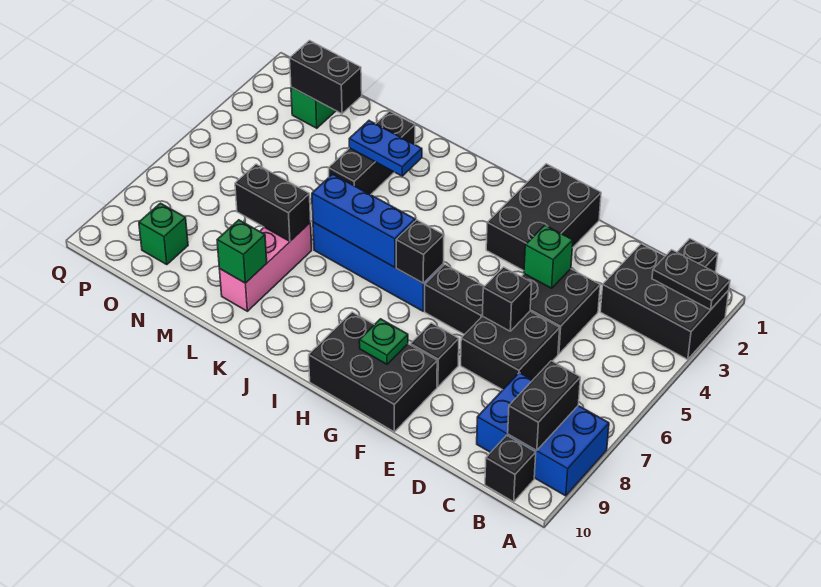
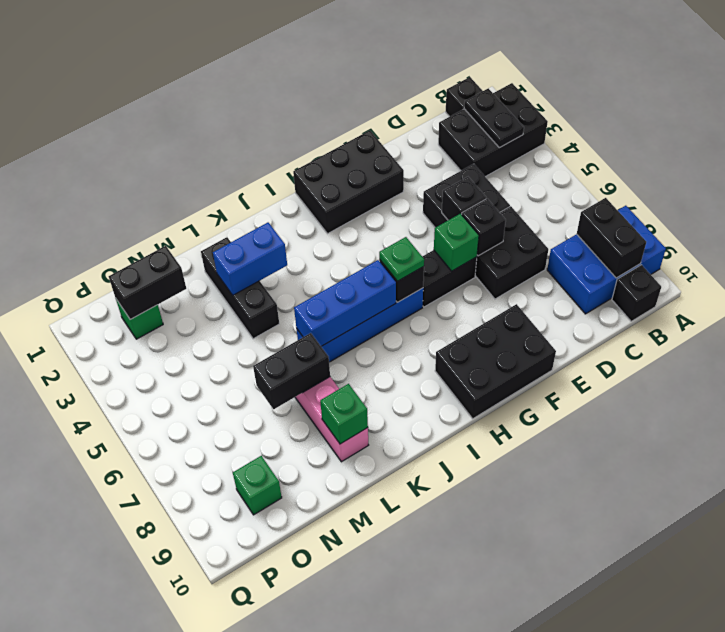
black 1x2 plate [652,250,730,310] -> black 1x2 plate turned to [464,88,524,148]
green 1x1 brick [524,225,573,288] -> green 1x1 brick moved to [434,214,479,271]
black 2x3 brick [486,164,601,271] -> black 2x3 brick turned to [293,131,404,234]
black 1x1 brick [411,323,459,387] -> black 1x1 brick moved to [442,177,486,220]
green 1x1 plate [359,319,408,364] -> green 1x1 plate moved to [379,237,424,281]
blue 1x2 plate [349,121,422,176] -> blue 1x2 brick [213,223,287,295]

